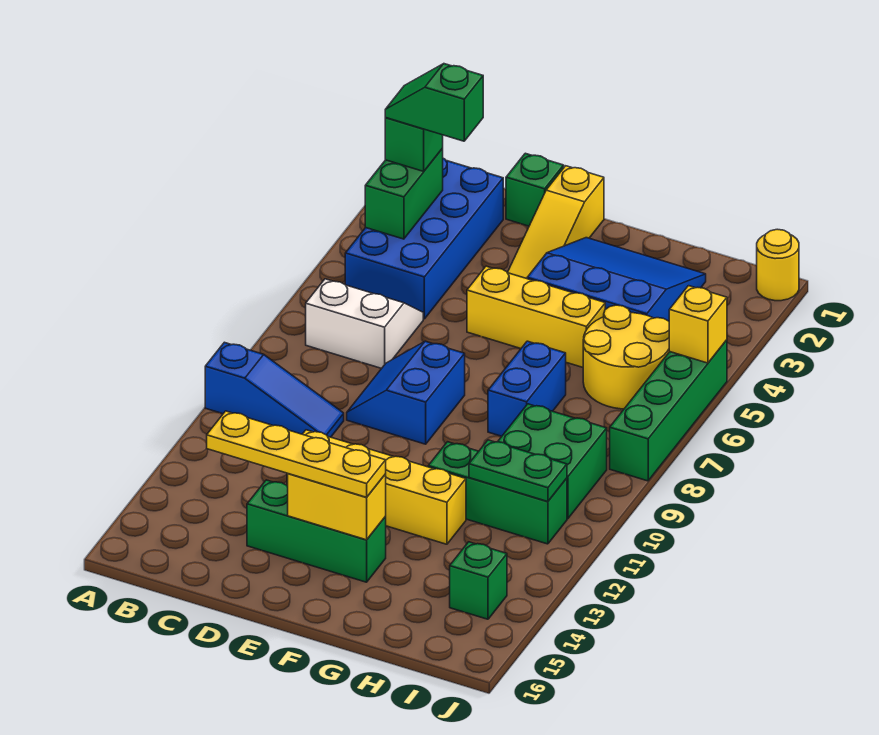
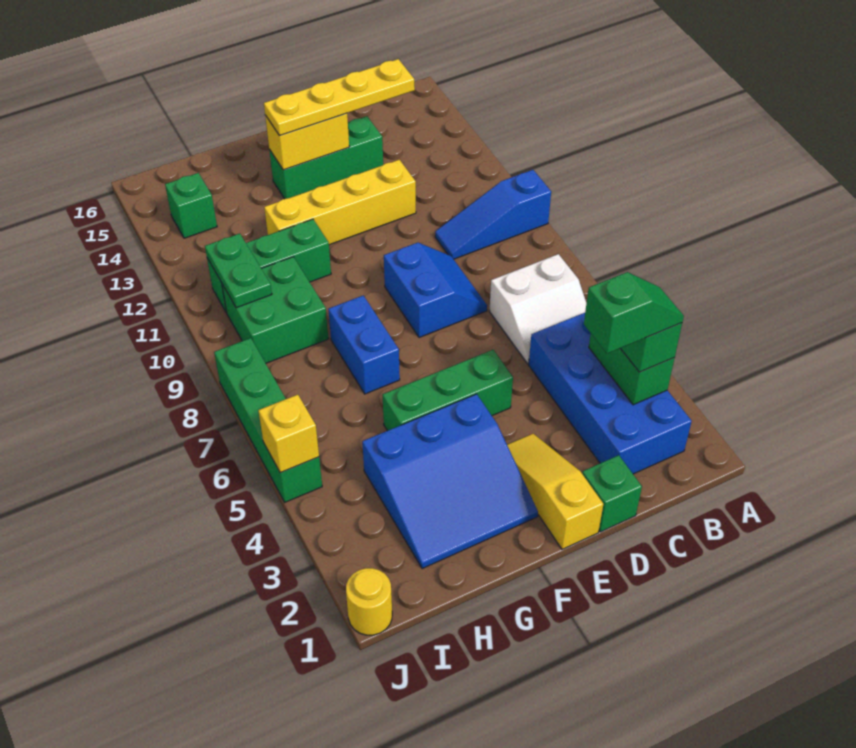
yellow 1x3 brick [467,266,605,367] -> green 1x3 brick [382,350,513,431]
yellow 2x2 round brick [583,305,669,409] -> none
green 1x2 plate [469,440,567,502] -> green 1x2 plate turned to [205,234,272,308]

